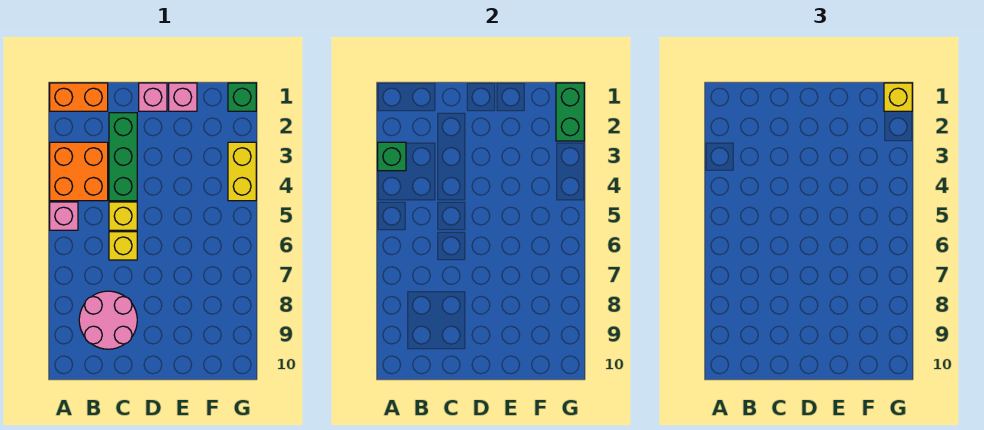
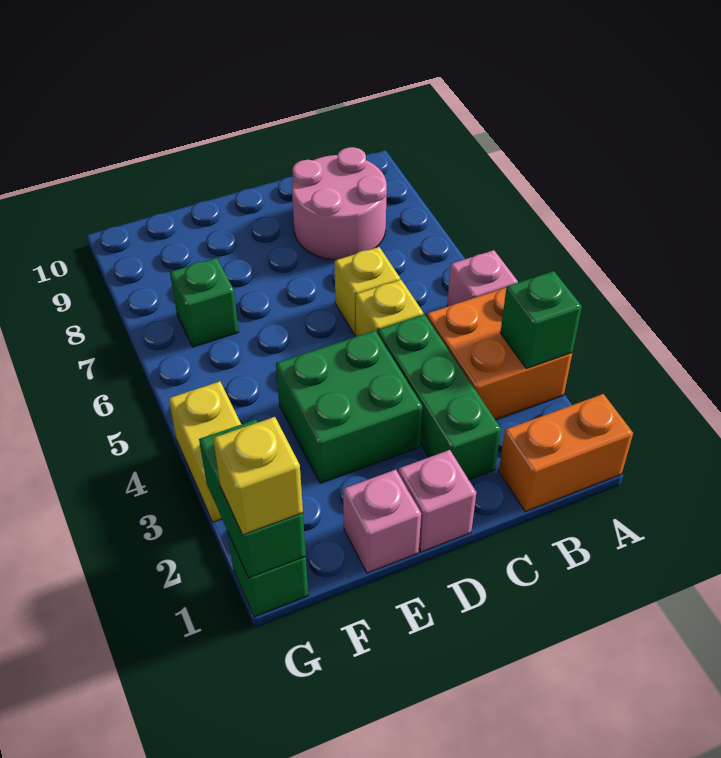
none -> green 2x2 brick [276,331,422,483]
none -> green 1x1 brick [170,258,239,347]

